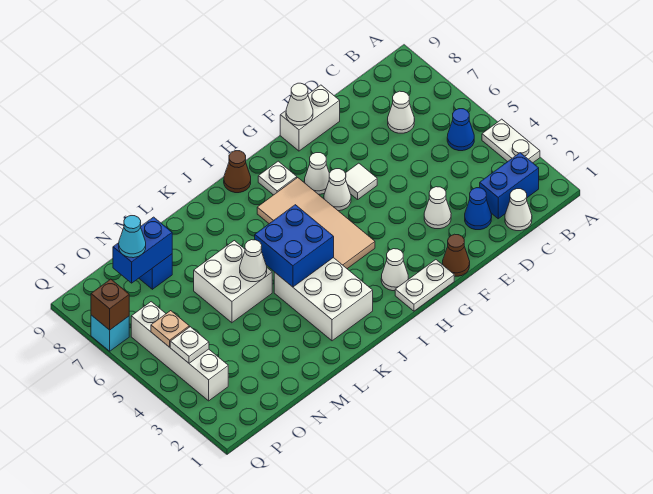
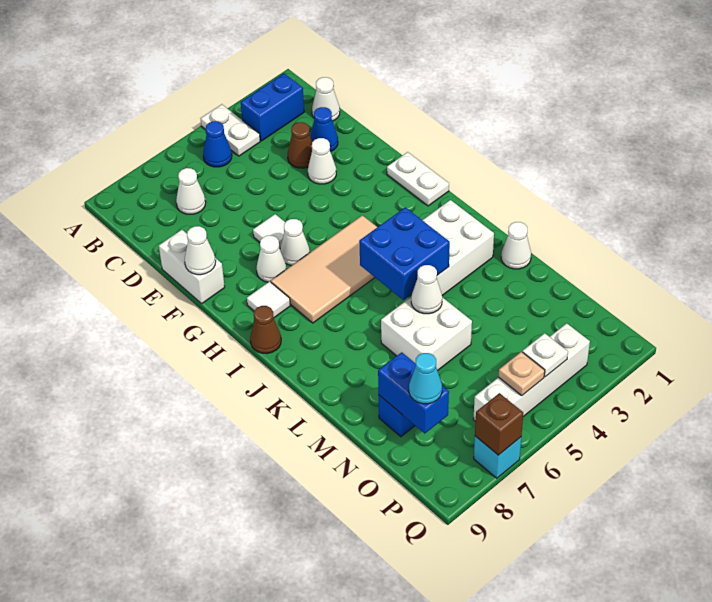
white 1x2 plate [482,119,540,163] -> white 1x2 plate turned to [200,104,260,156]
blue 1x2 brick [480,153,539,219] -> blue 1x2 brick turned to [241,74,304,141]
brown 1x1 cone [443,234,470,276] -> brown 1x1 cone moved to [288,122,312,168]
white 1x1 cone [381,249,408,291] -> white 1x1 cone moved to [501,222,531,269]
white 1x1 plate [258,161,297,195] -> white 1x1 tile [247,282,290,318]

